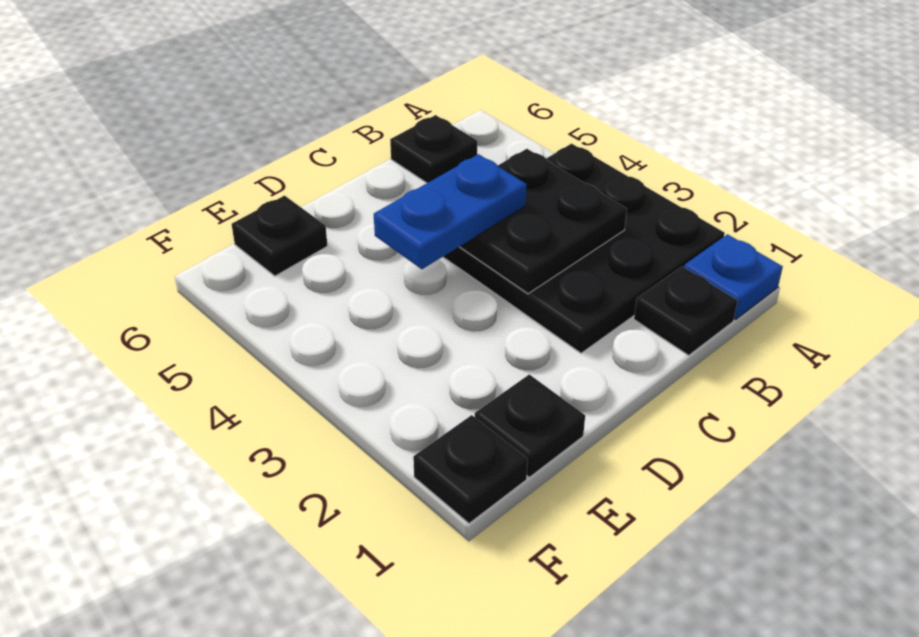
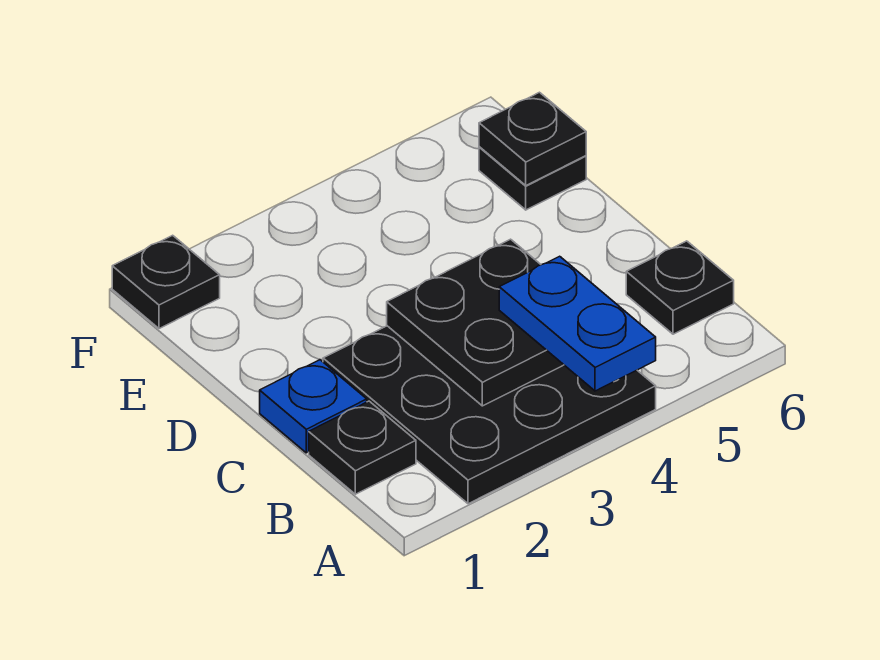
blue 1x1 plate [684,234,783,320] -> blue 1x1 plate moved to [260,360,367,453]
blue 1x2 plate [374,154,527,269] -> blue 1x2 plate moved to [499,256,656,391]
black 1x1 plate [475,374,585,477] -> black 1x1 plate moved to [479,92,586,185]

